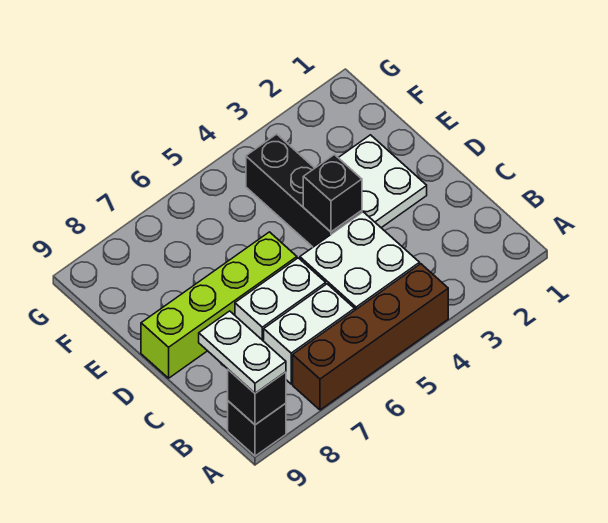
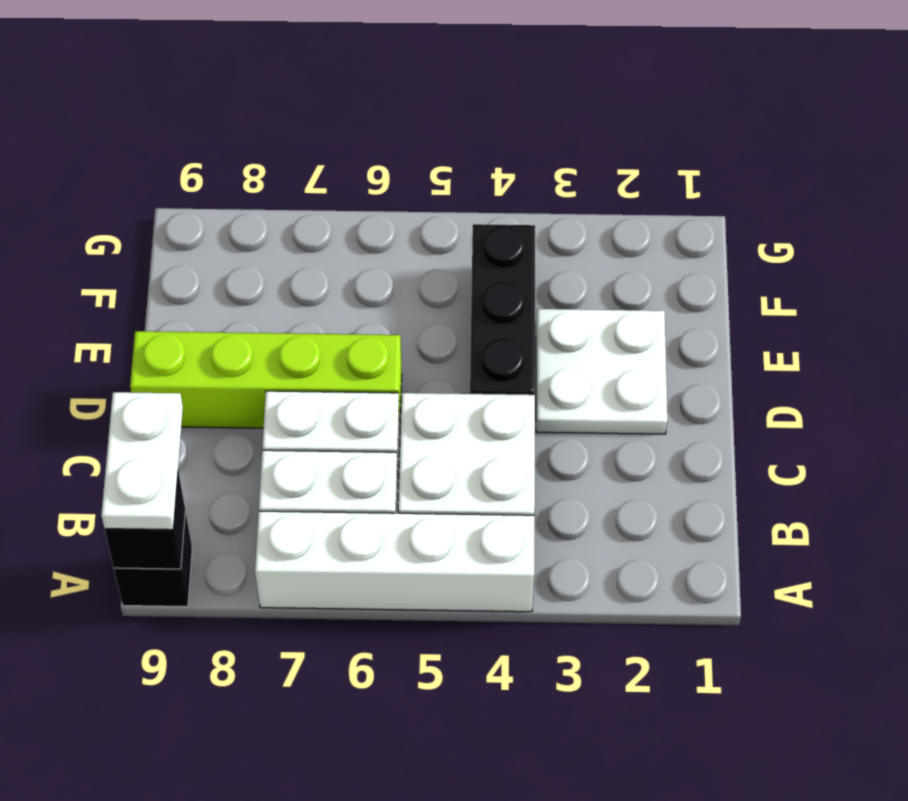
brown 1x4 brick [293,264,448,410] -> white 1x4 brick [255,511,534,612]
black 1x1 brick [303,155,362,232] -> none

